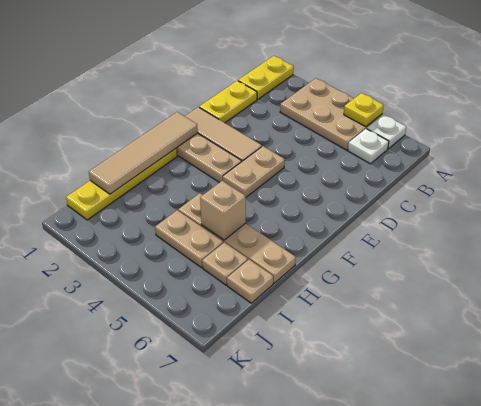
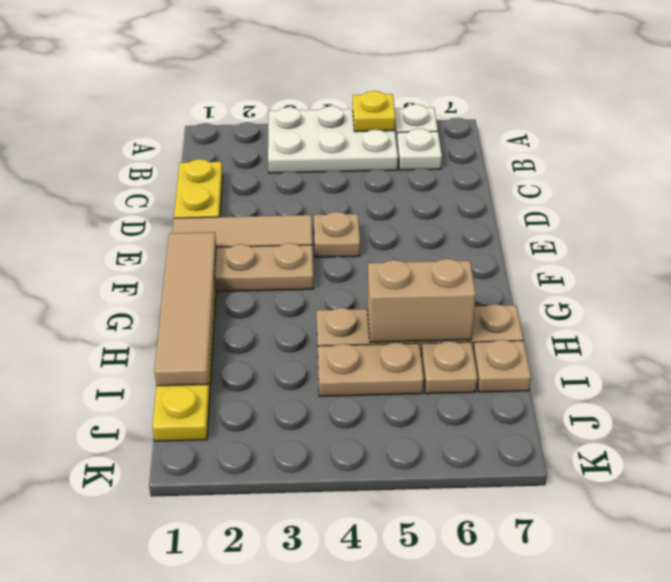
yellow 1x2 plate [238,56,294,99] -> none
tan 2x3 plate [280,78,382,150] -> white 2x3 plate [268,106,398,173]
tan 1x2 plate [223,146,285,197] -> tan 1x1 plate [314,212,360,257]
tan 1x1 brick [200,181,246,240] -> tan 1x2 brick [367,259,476,342]

